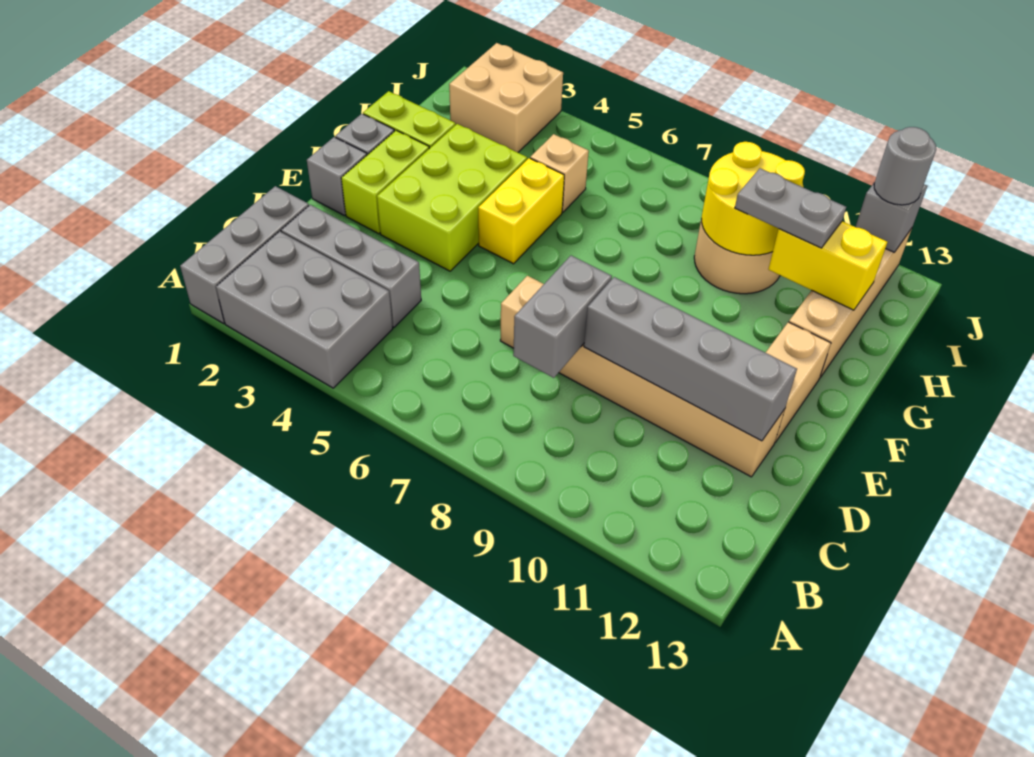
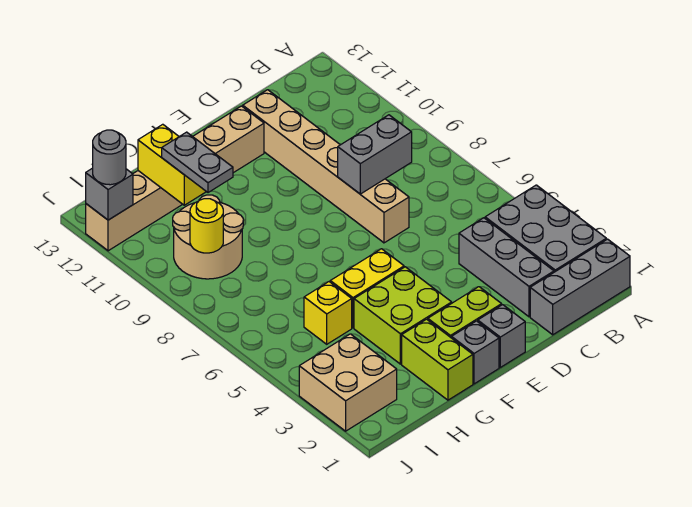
grey 1x4 brick [584,277,797,441] -> none
lime 2x3 brick [377,124,527,271] -> lime 2x2 brick [354,267,452,364]
tan 1x1 brick [530,134,589,212] -> yellow 1x1 brick [304,282,352,344]
yellow 2x2 round brick [701,142,805,255] -> yellow 1x1 round brick [190,199,223,253]

